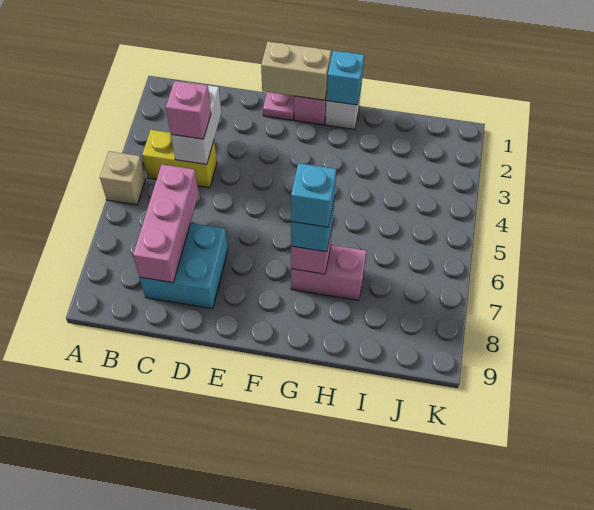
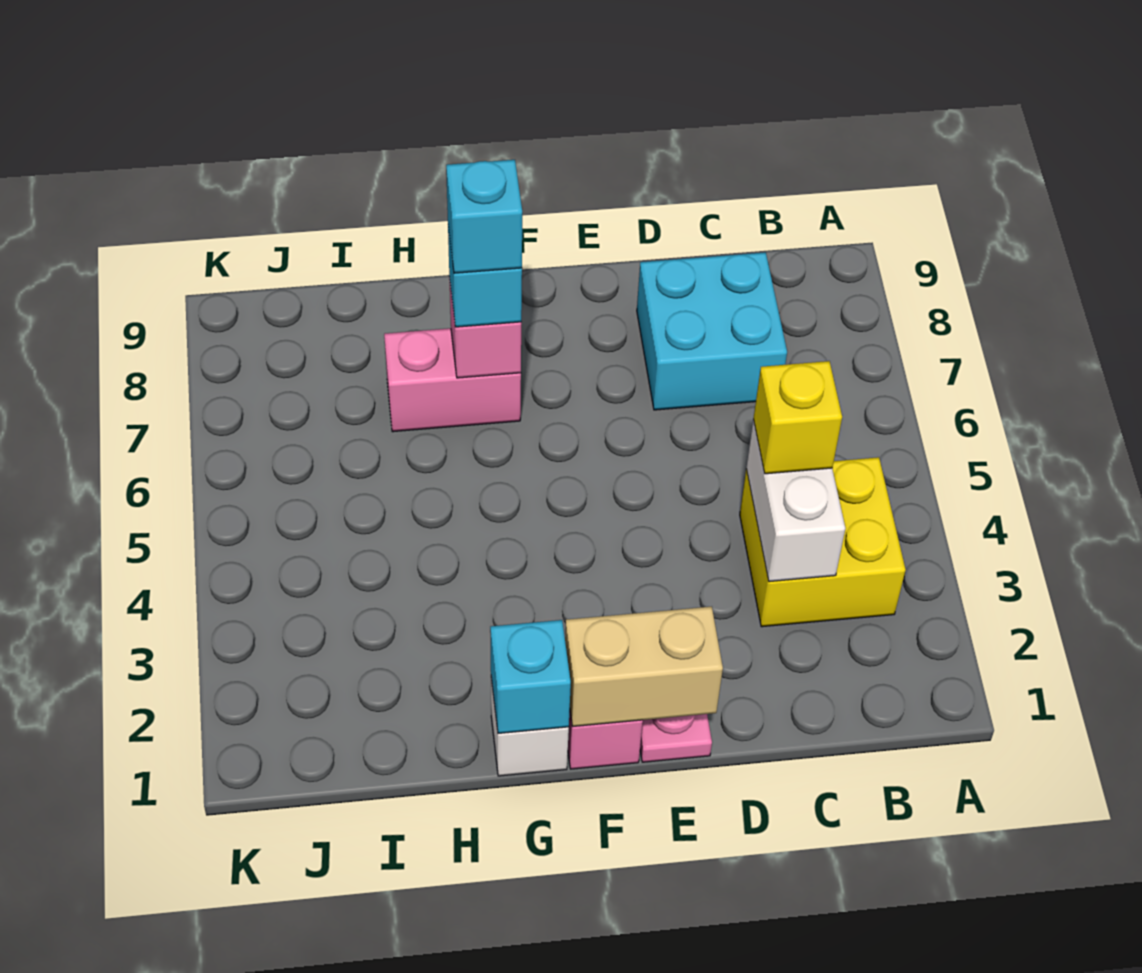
tan 1x1 brick [100,151,146,205] -> none
yellow 1x2 brick [142,130,217,188] -> yellow 2x2 brick [740,457,906,627]
pink 1x1 brick [166,81,211,139] -> yellow 1x1 brick [753,361,842,474]
pink 1x3 brick [133,164,199,283] -> none

